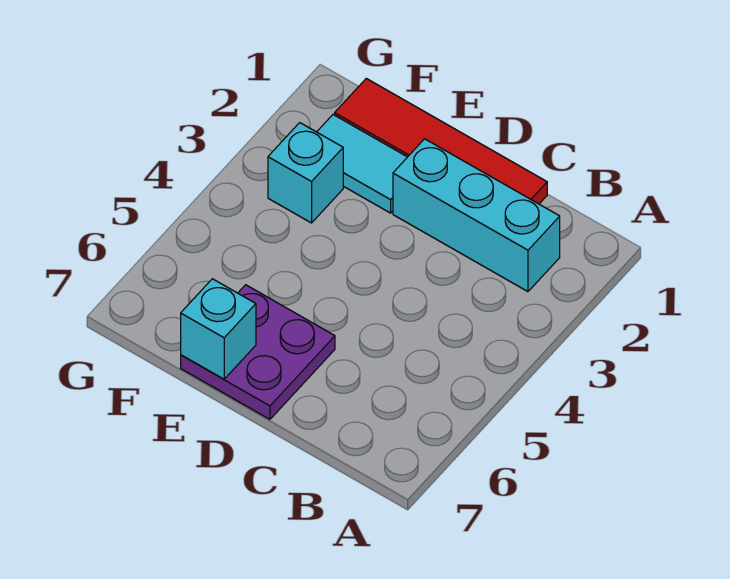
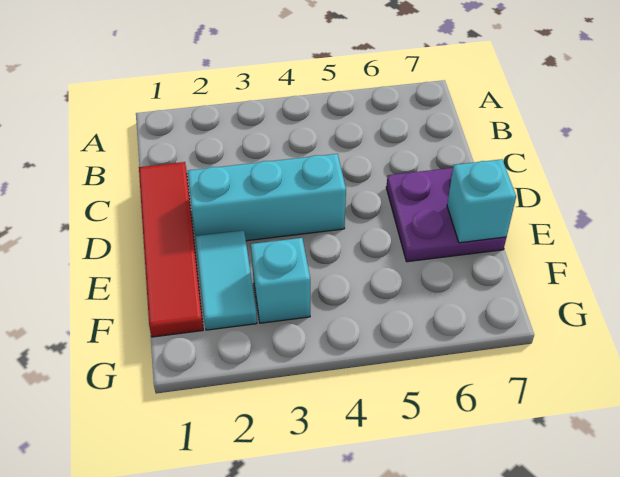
cyan 1x3 brick [393,139,560,292] -> cyan 1x3 brick turned to [188,154,346,241]

